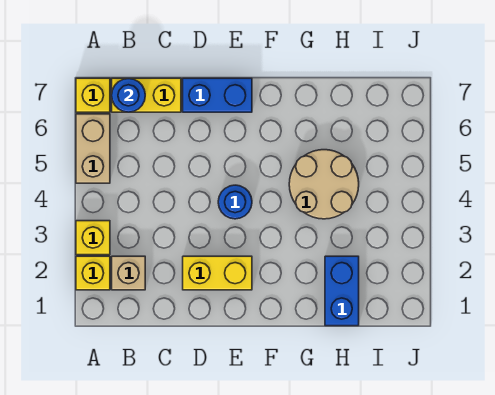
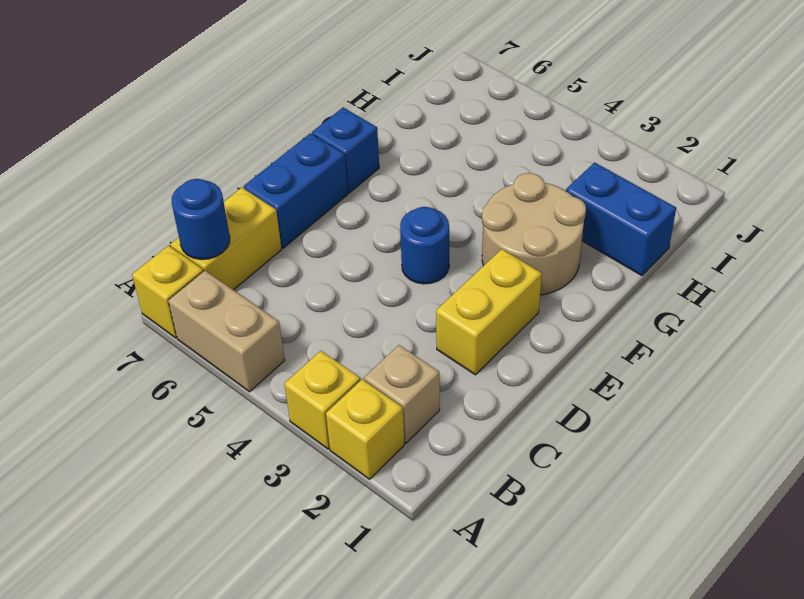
none -> blue 1x1 brick [312,107,379,193]
tan 2x2 round brick [289,150,359,219] -> tan 2x2 round brick moved to [482,173,586,295]

